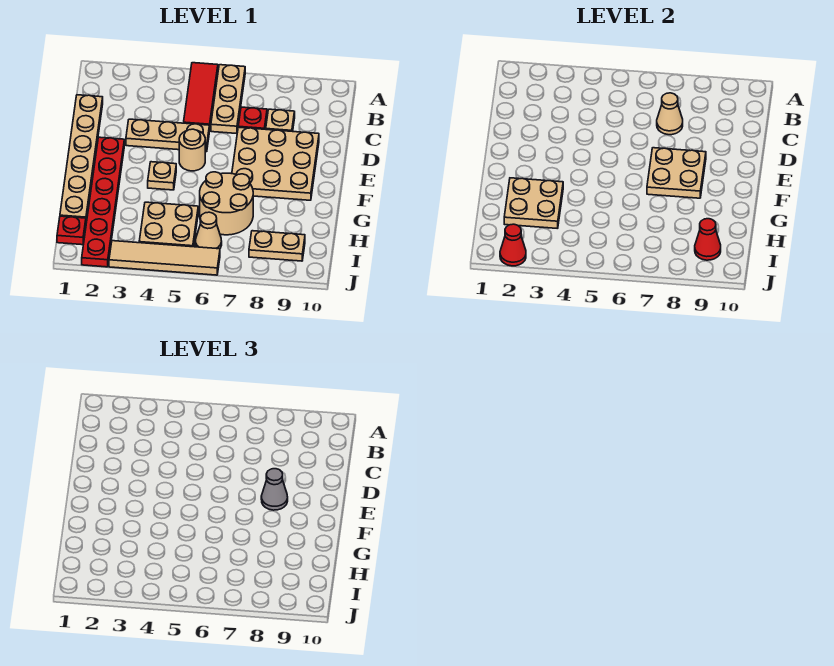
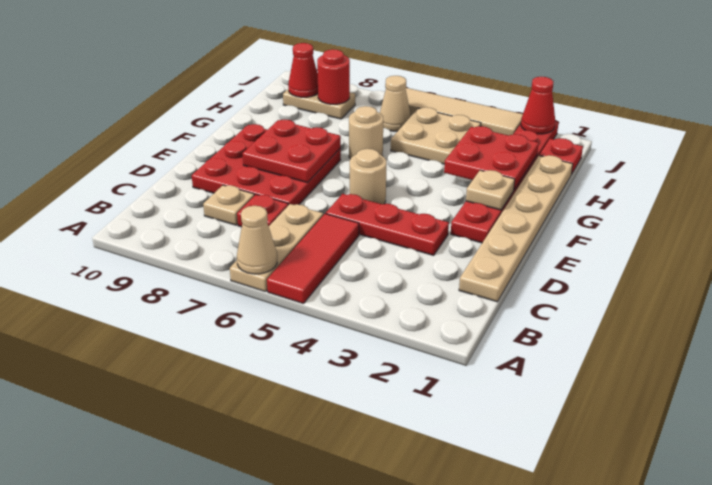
tan 1x1 cone [657,93,683,135] -> tan 1x1 cone moved to [237,206,277,274]
tan 1x3 plate [126,119,209,152] -> red 1x3 plate [326,194,449,255]
tan 3x3 plate [232,127,319,200] -> red 3x3 plate [192,124,341,205]
tan 2x2 plate [647,148,706,198] -> red 2x2 plate [242,119,341,183]
grey 1x1 cone [261,469,288,510] -> none
tan 1x1 plate [148,162,176,190] -> tan 1x1 plate moved to [466,170,515,210]
tan 2x2 plate [504,178,563,229] -> red 2x2 plate [444,126,539,190]
tan 2x2 round brick [200,172,253,235] -> tan 1x1 round brick [349,106,383,159]
none -> red 1x1 round brick [317,49,350,104]

